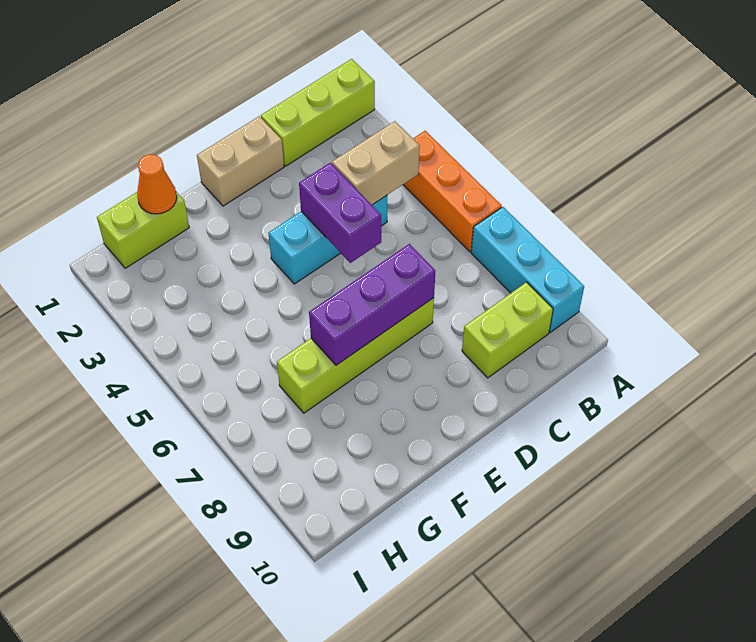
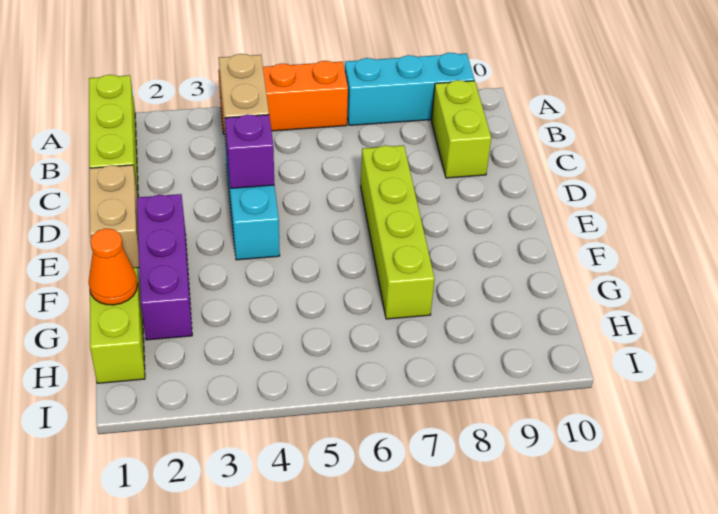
purple 1x2 brick [299,163,381,263] -> purple 1x1 brick [225,114,274,188]
purple 1x3 brick [309,244,435,365] -> purple 1x3 brick moved to [137,194,192,340]

